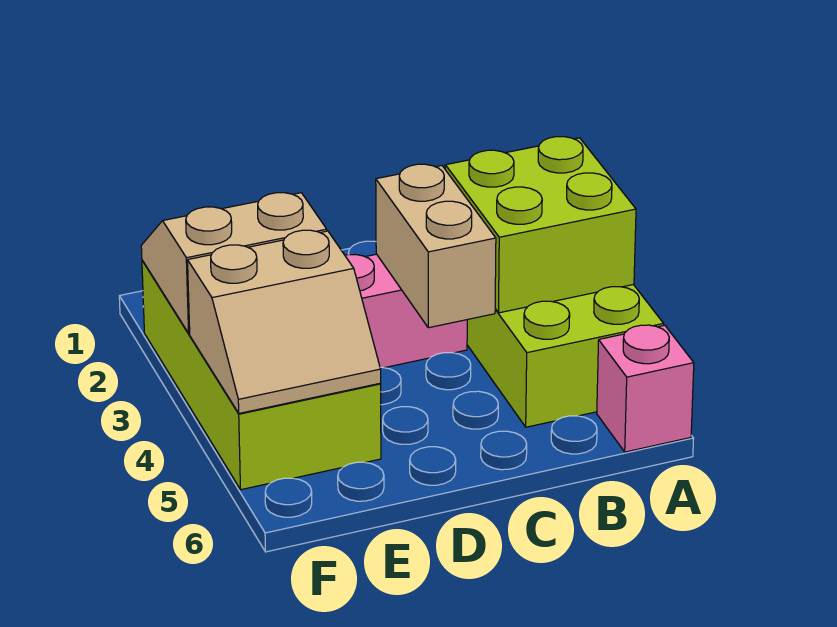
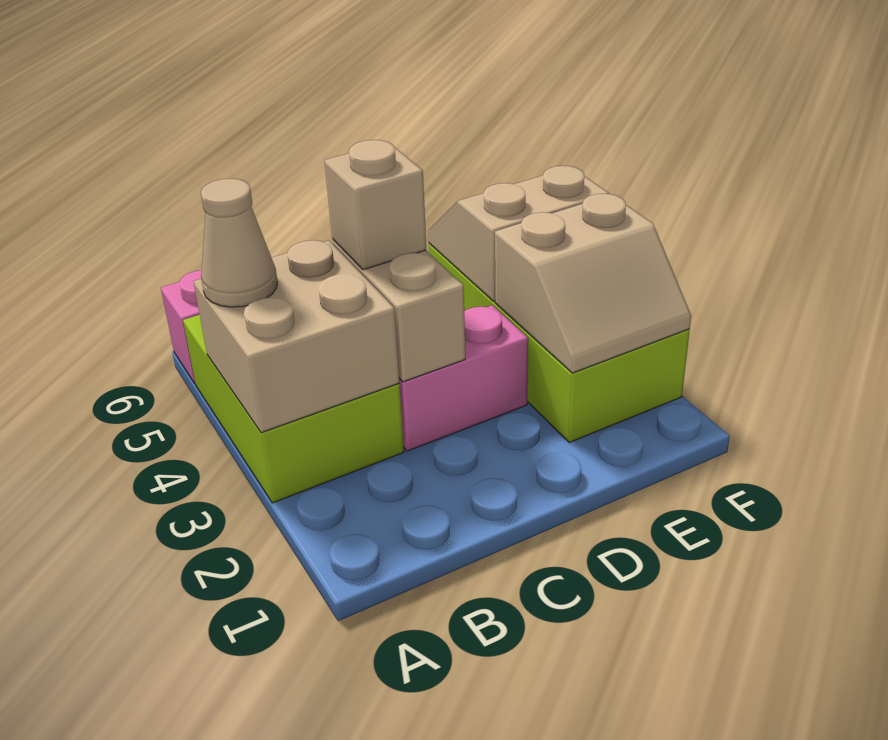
lime 2x2 brick [445,137,636,313] -> tan 2x2 brick [194,240,399,433]
none -> tan 1x1 cone [201,179,277,307]
none -> tan 1x1 brick [324,140,426,270]

